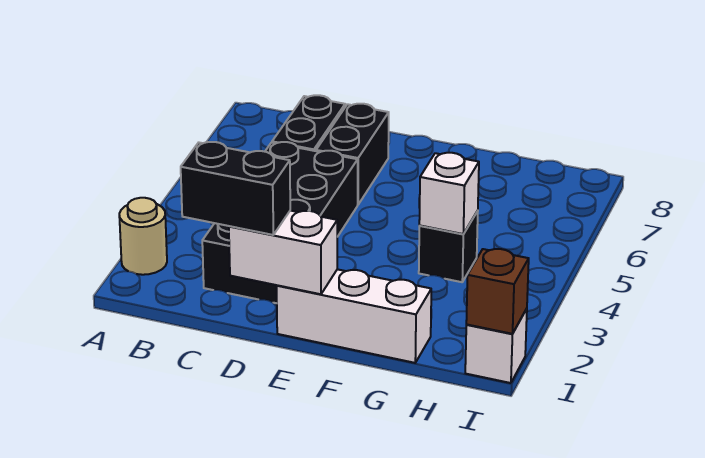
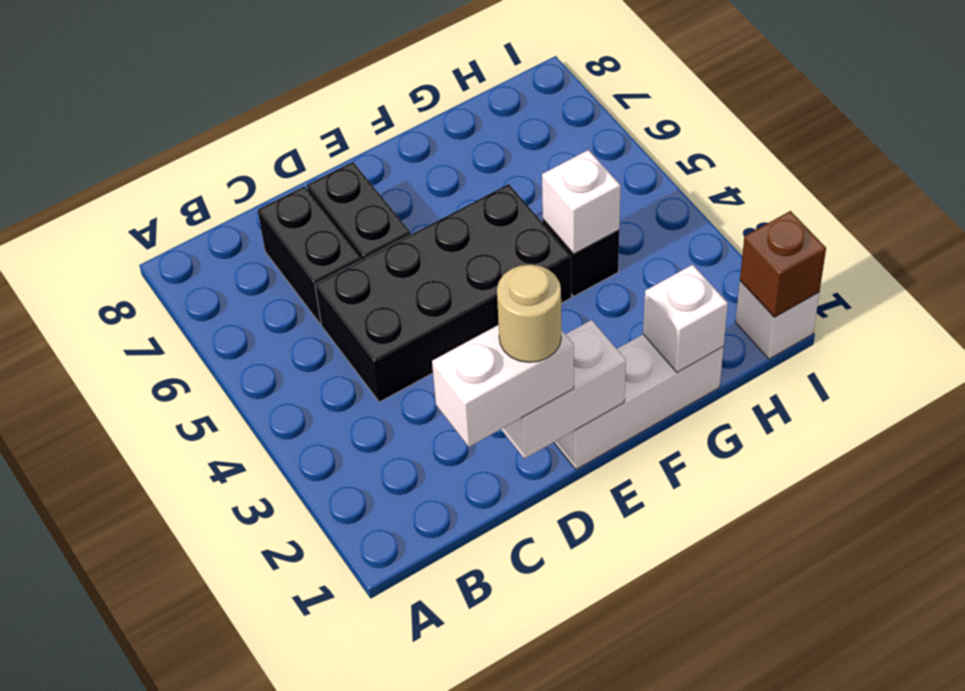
tan 1x1 round brick [119,198,167,275] -> tan 1x1 round brick moved to [497,265,561,362]
black 1x2 brick [181,142,290,235] -> white 1x2 brick [432,325,574,447]
black 2x4 brick [202,142,358,303] -> black 2x4 brick turned to [315,184,571,402]
none -> white 1x1 brick [643,265,728,372]

